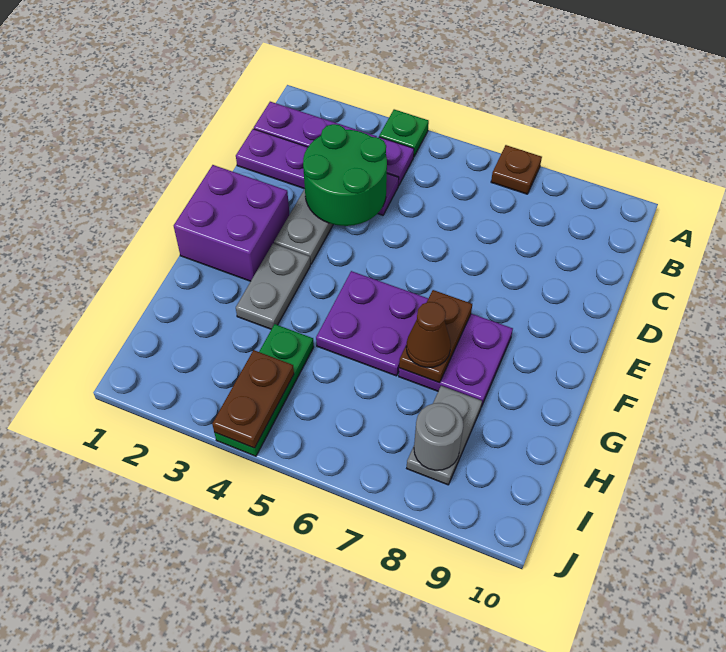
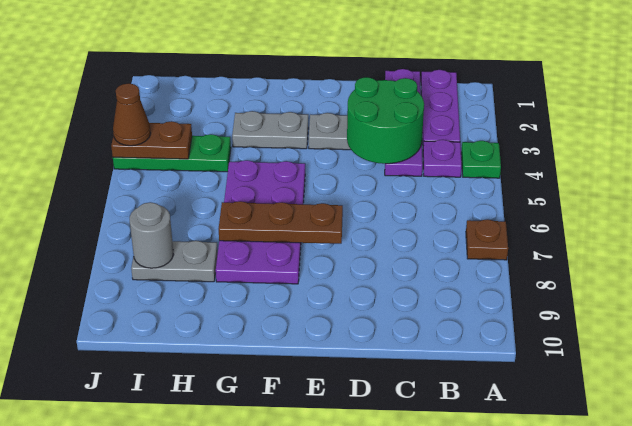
purple 2x2 brick [174,165,289,281] -> none
brown 1x2 plate [399,290,472,383] -> brown 1x3 plate [219,201,343,244]
brown 1x1 cone [406,302,451,368] -> brown 1x1 cone moved to [113,83,151,146]

